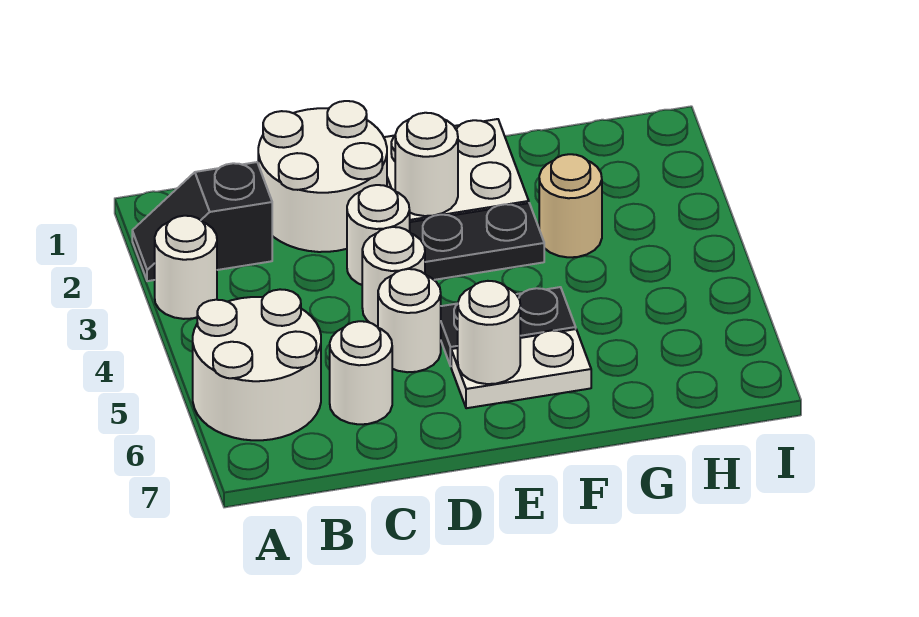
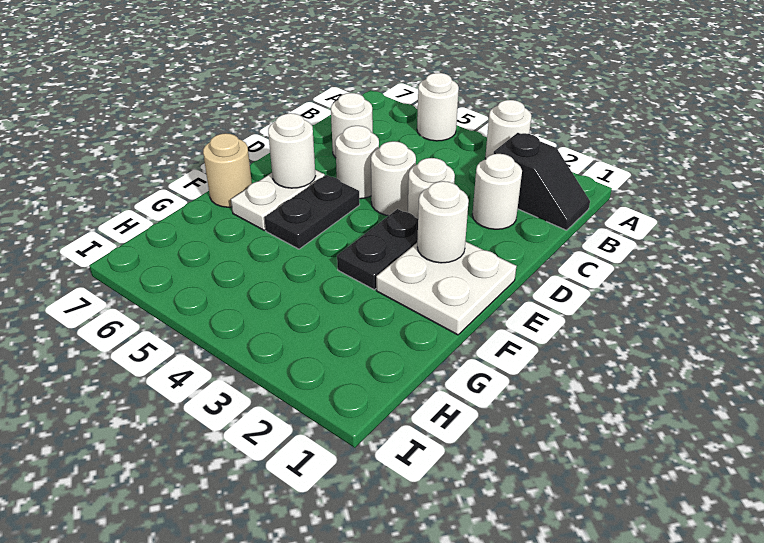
black 1x2 slope [132,162,272,281] -> black 1x2 slope turned to [494,133,590,230]
white 2x2 round brick [193,289,321,440] -> white 1x1 round brick [417,73,459,141]
white 2x2 round brick [258,101,387,252] -> white 1x1 round brick [472,154,522,229]
tan 1x1 round brick [539,154,602,257] -> tan 1x1 round brick moved to [203,133,252,207]

